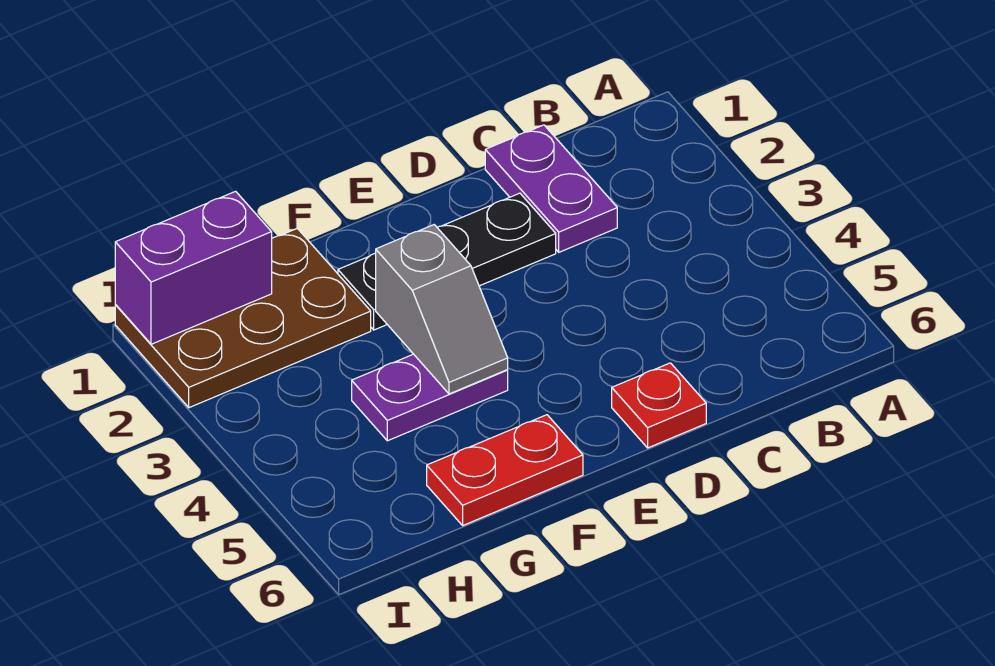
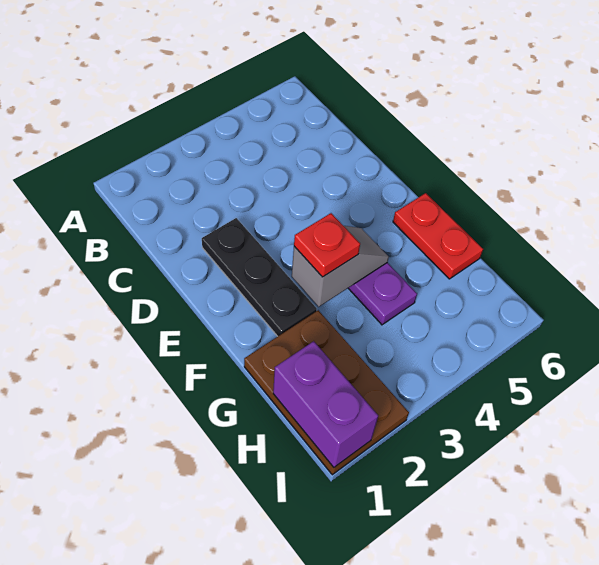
purple 1x2 plate [485,125,617,252] -> none
red 1x1 plate [612,363,706,448] -> red 1x1 plate moved to [294,213,360,277]

